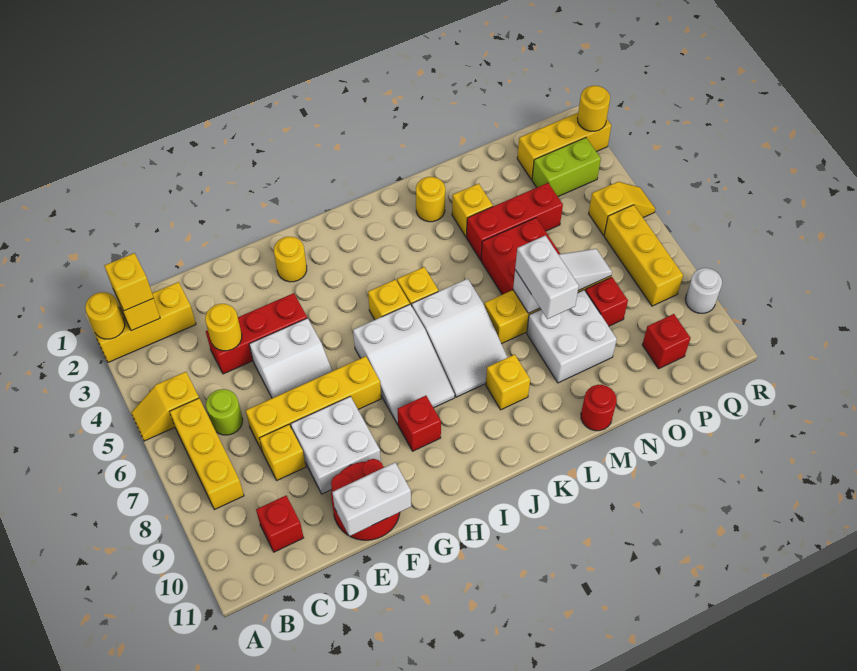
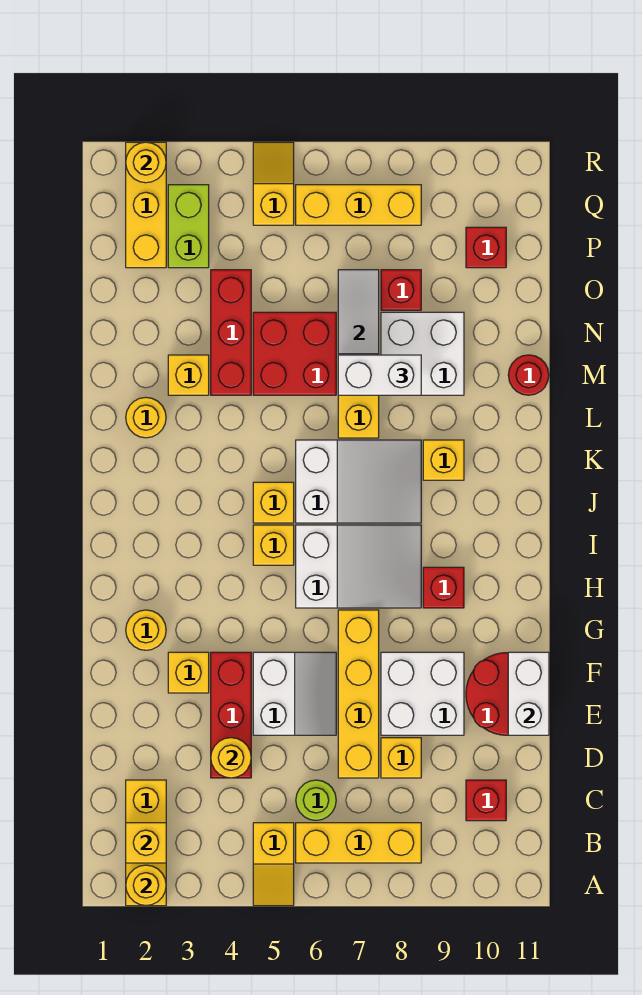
yellow 1x1 brick [104,253,153,311] -> yellow 1x1 brick moved to [168,652,209,693]
white 1x1 round brick [685,268,722,313] -> none

